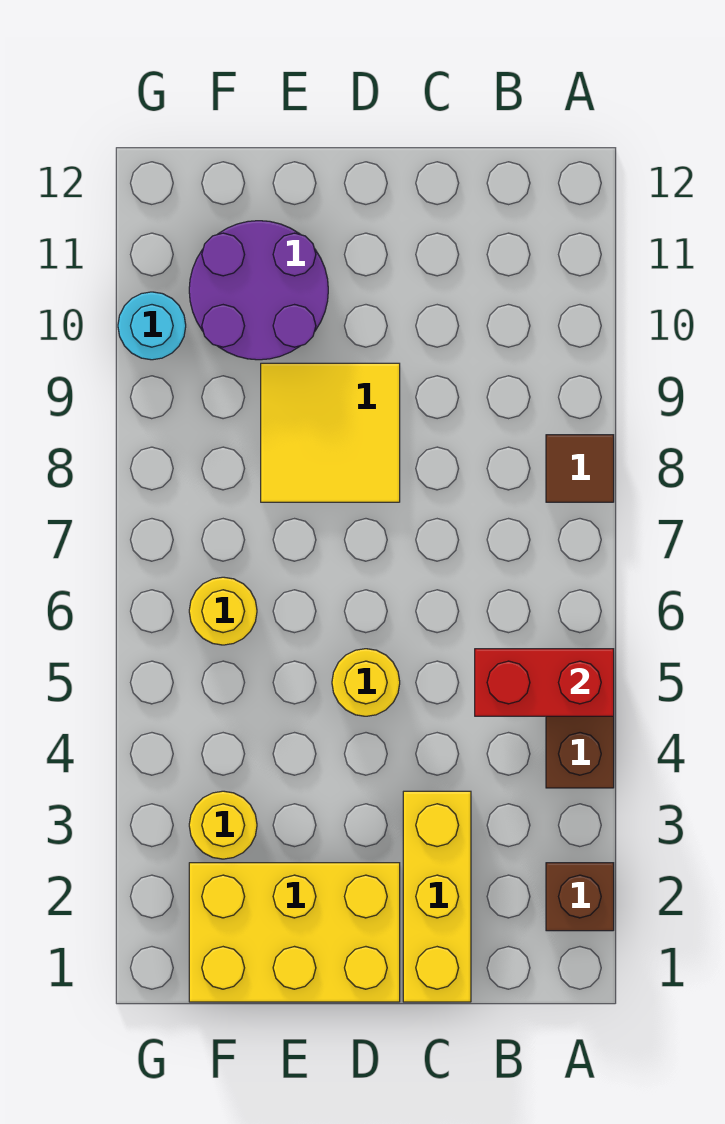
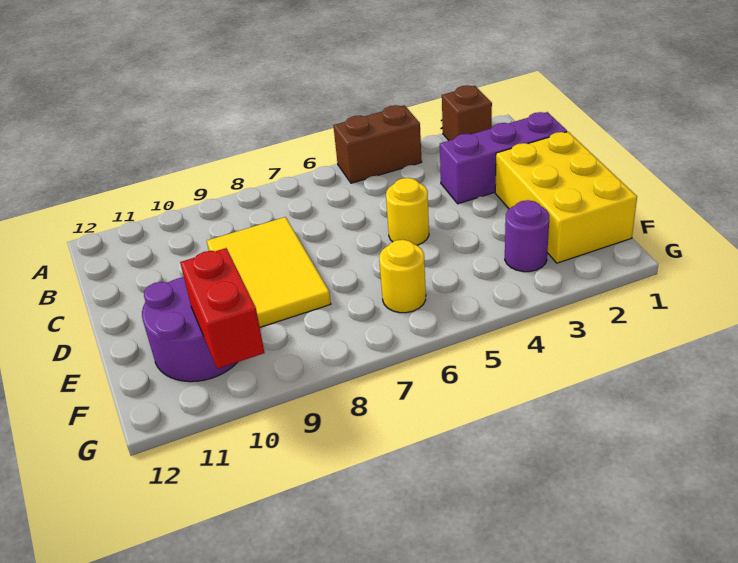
red 1x2 brick [475,649,614,716] -> red 1x2 brick moved to [180,248,264,369]
brown 1x1 tile [546,435,614,502] -> none
yellow 1x3 brick [403,791,471,1002] -> purple 1x3 brick [440,112,567,204]
yellow 2x2 tile [261,363,400,502] -> yellow 2x3 tile [207,217,331,327]
yellow 1x1 round brick [189,791,257,859] -> purple 1x1 round brick [505,200,549,272]
cyan 1x1 round brick [118,292,186,360] -> none

